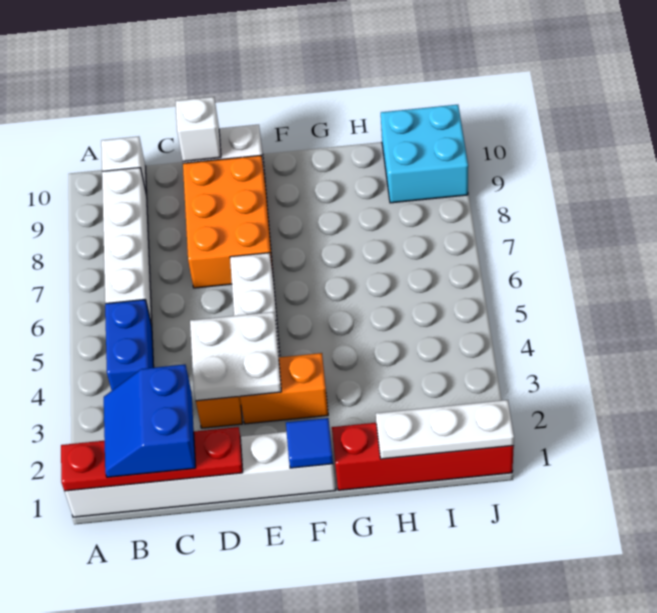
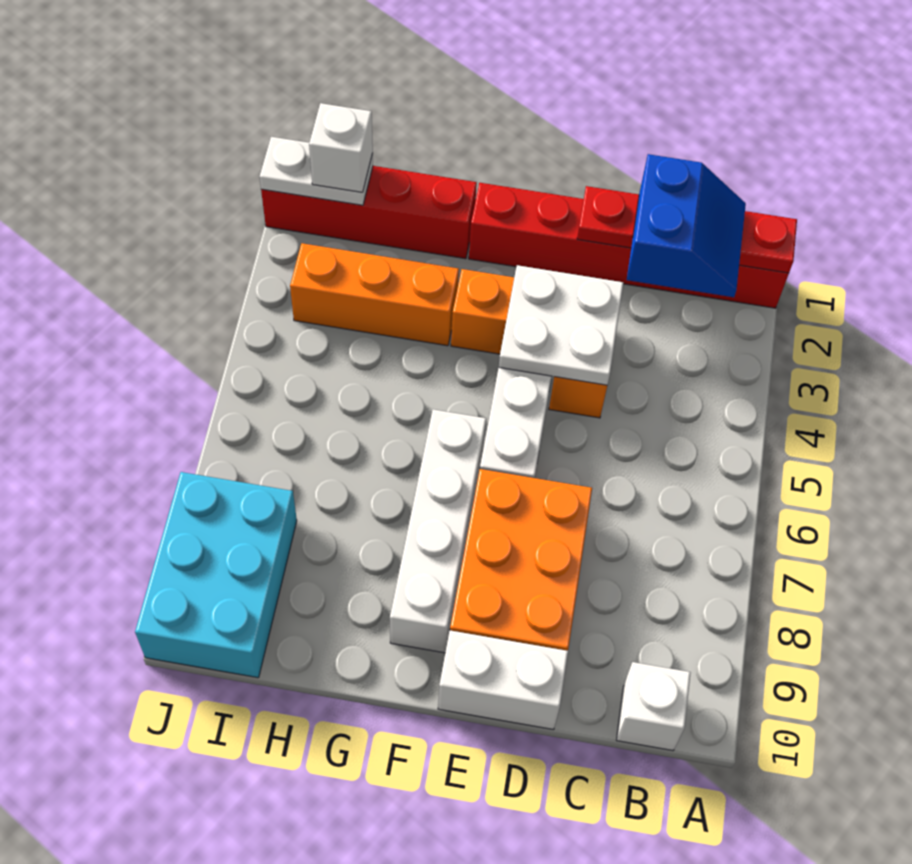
white 1x6 brick [65,432,336,517] -> red 1x6 brick [469,183,789,308]
blue 1x2 brick [105,300,154,390] -> none
white 1x4 brick [102,168,152,325] -> white 1x4 brick moved to [390,409,486,653]
white 1x1 brick [176,97,221,161] -> white 1x1 brick moved to [309,103,373,192]
blue 1x1 tile [286,418,333,468] -> none
none -> orange 1x3 brick [290,243,459,346]
white 1x3 plate [376,400,514,459] -> white 1x2 plate [260,137,373,205]
cyan 2x2 brick [381,105,468,203] -> cyan 2x3 brick [135,472,297,678]

